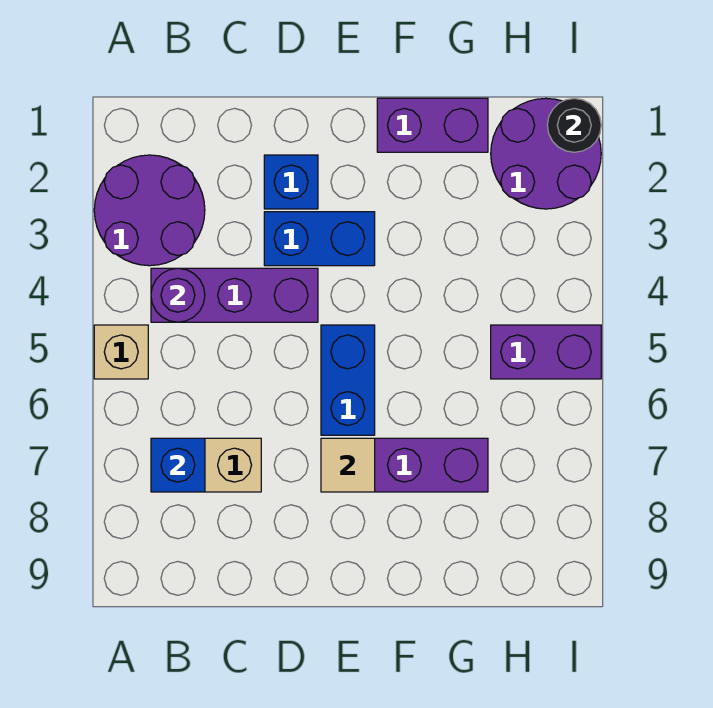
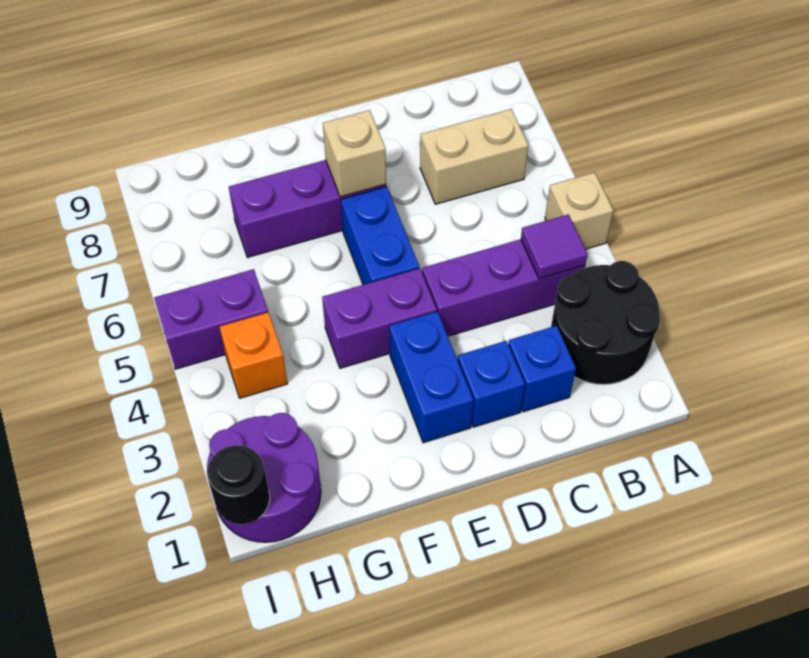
purple 2x2 round brick [94,155,205,266] -> black 2x2 round brick [551,261,660,385]
purple 1x1 round brick [151,268,205,322] -> purple 1x1 tile [521,215,587,279]
blue 1x1 brick [151,438,205,492] -> blue 1x1 brick moved to [508,326,576,412]
blue 1x2 brick [264,212,375,266] -> blue 1x2 brick turned to [389,312,473,443]
tan 1x1 tile [321,438,375,492] -> tan 1x1 brick [323,110,386,197]
purple 1x2 brick [377,98,488,152] -> purple 1x2 brick moved to [322,268,437,368]
none -> orange 1x1 brick [220,312,287,398]

